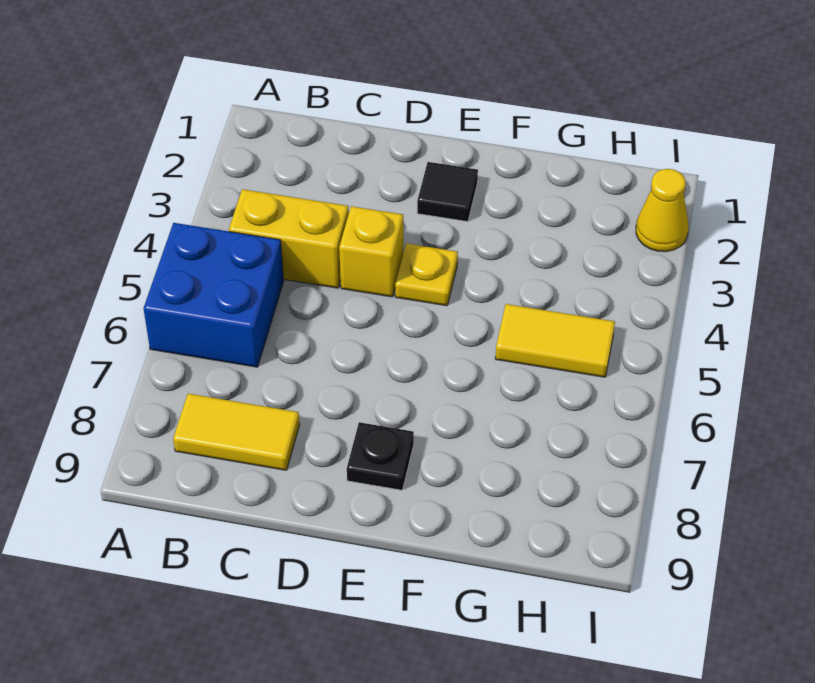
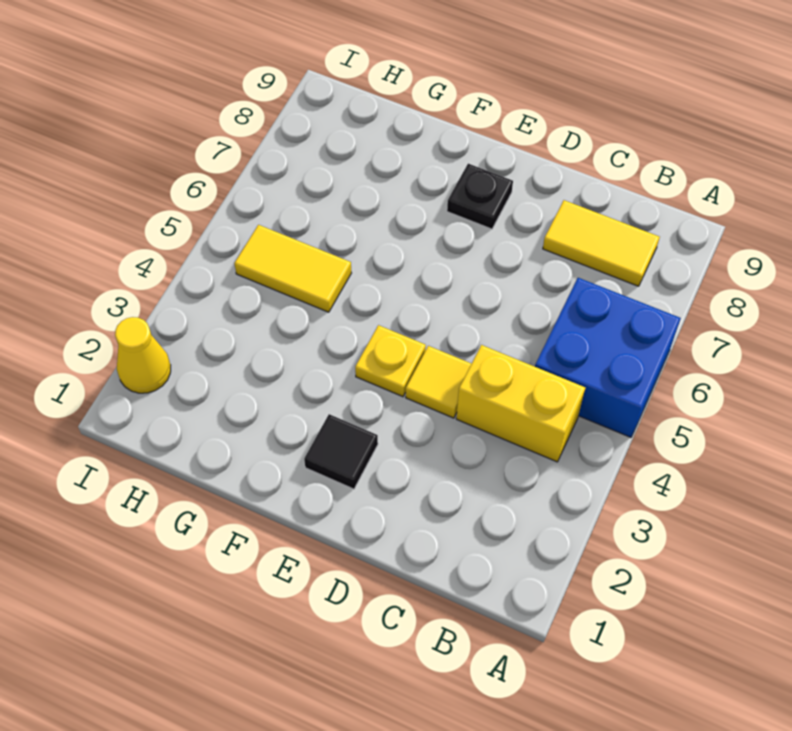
yellow 1x1 brick [339,206,403,297] -> yellow 1x1 tile [406,346,471,418]

